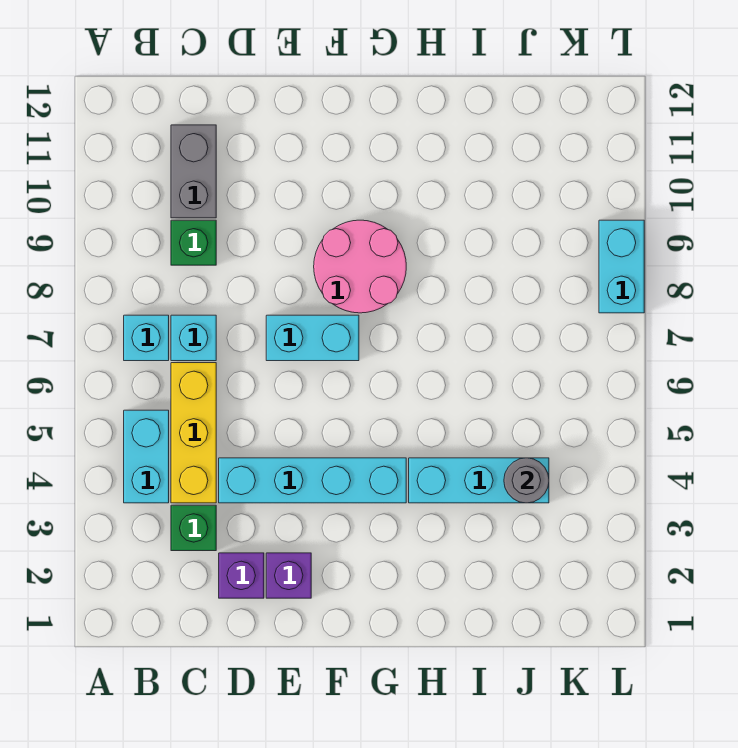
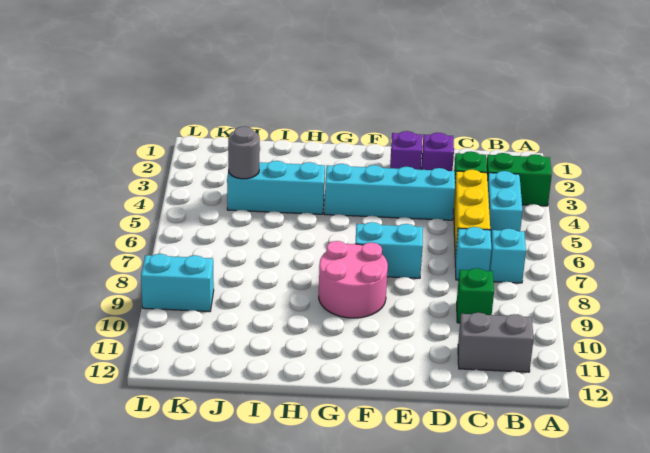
none -> green 1x2 brick [487,153,552,206]
grey 1x2 brick [171,125,216,218] -> grey 1x2 brick turned to [458,313,534,372]
cyan 1x2 brick [599,220,644,313] -> cyan 1x2 brick turned to [141,254,214,312]

